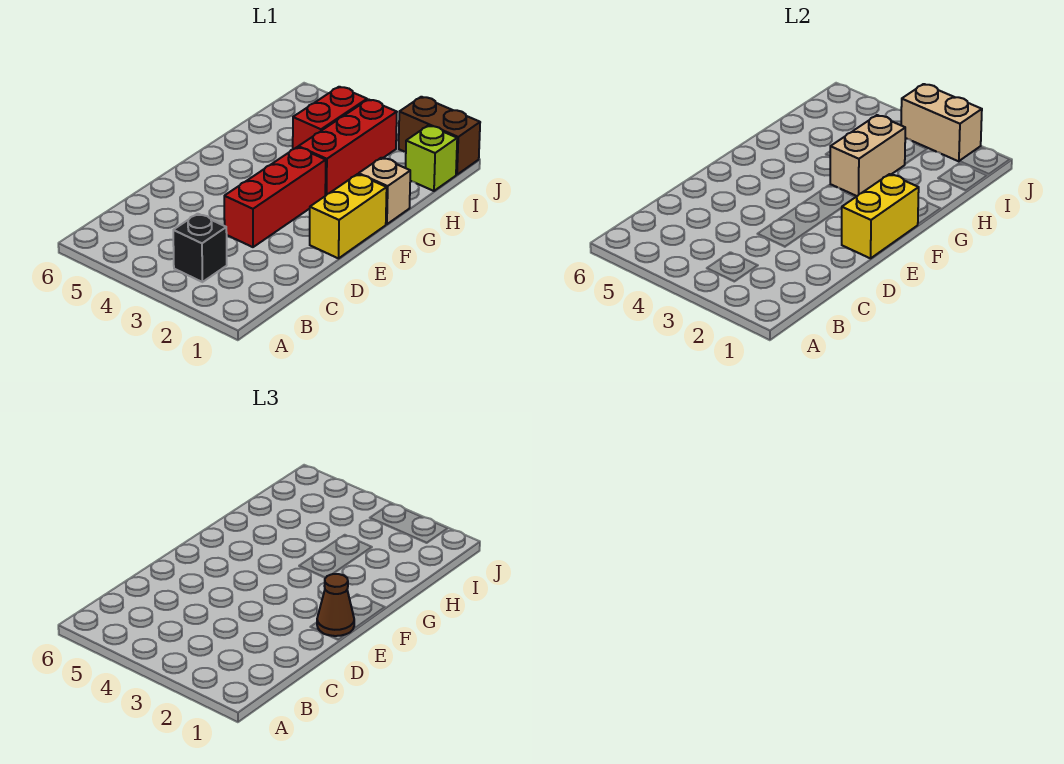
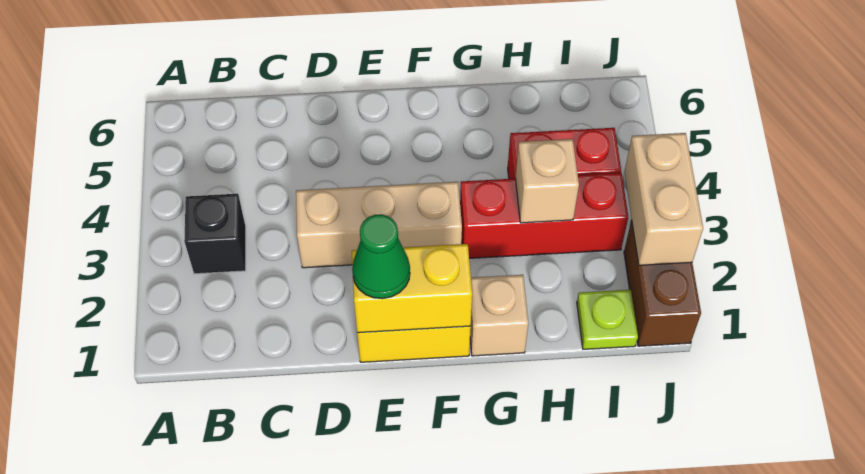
red 1x3 brick [224,147,326,247] -> tan 1x3 brick [296,182,462,268]
brown 1x1 cone [317,574,354,636] -> green 1x1 cone [352,214,410,299]
tan 1x2 brick [830,115,905,196] -> tan 1x1 brick [515,139,579,223]
lime 1x1 brick [405,125,457,191] -> lime 1x1 plate [577,290,638,349]

